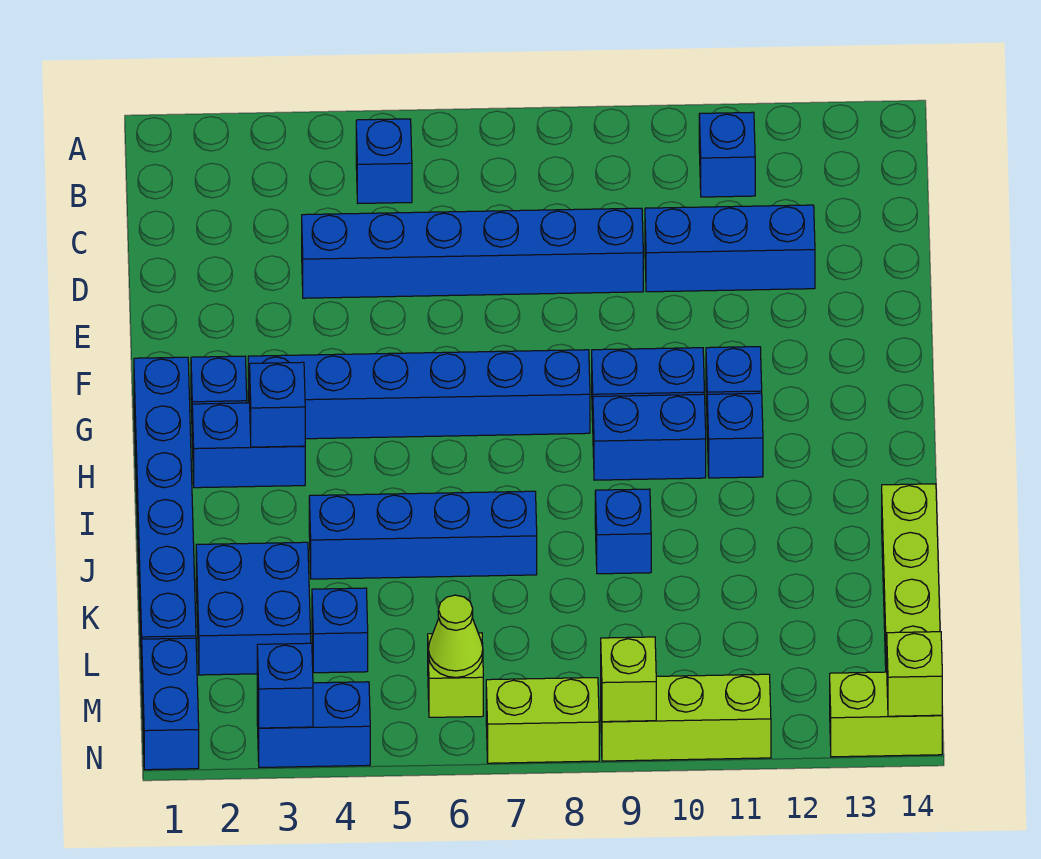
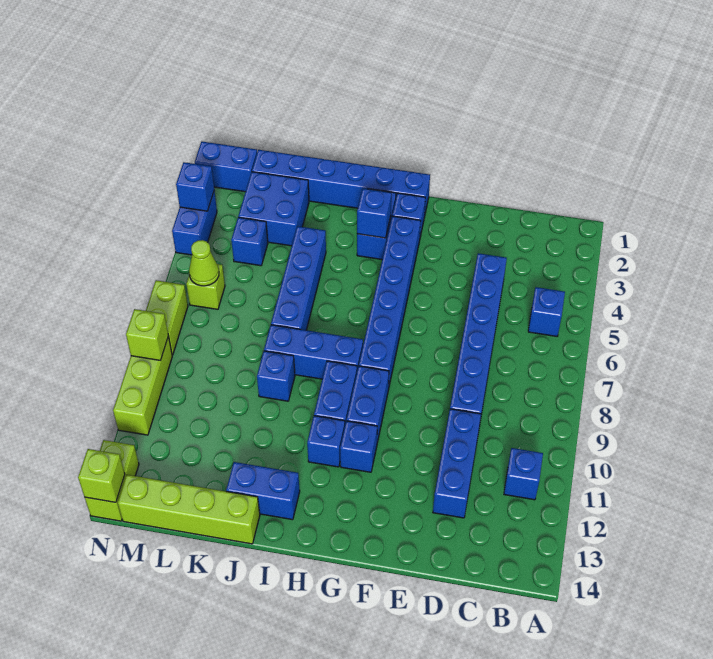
none -> blue 1x3 brick [264,325,363,379]
none -> blue 1x2 brick [226,462,300,520]

